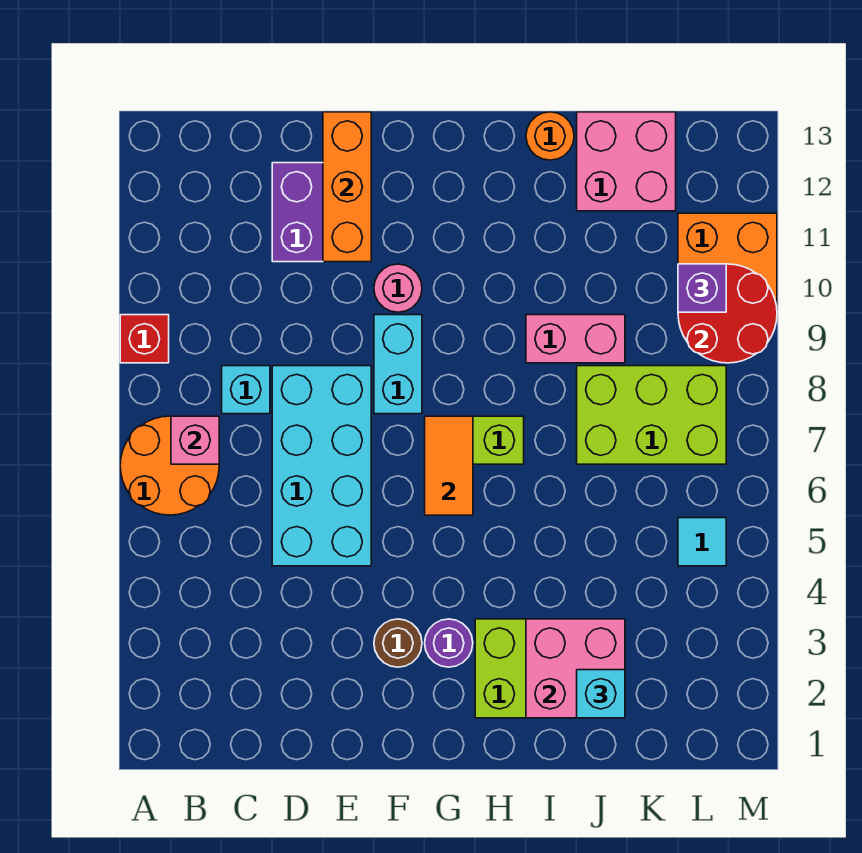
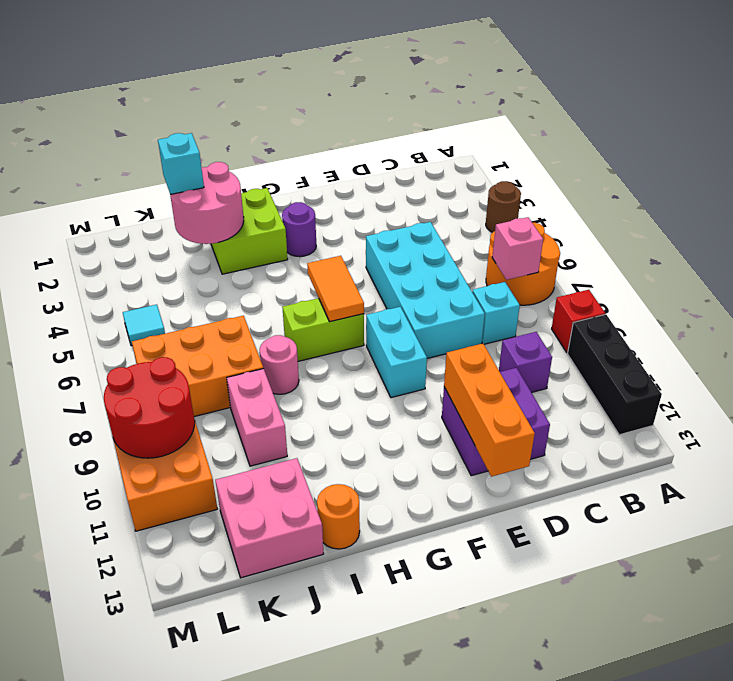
none -> black 1x3 brick [568,314,662,435]
brown 1x1 round brick [374,619,422,667] -> brown 1x1 round brick moved to [486,181,521,232]
pink 1x1 round brick [374,264,422,312] -> pink 1x1 round brick moved to [260,335,299,394]
pink 2x2 brick [526,619,625,718] -> pink 2x2 round brick [170,162,244,244]
pink 1x2 brick [526,315,625,363] -> pink 1x2 brick turned to [227,369,287,466]
lime 2x3 brick [577,366,726,464] -> orange 2x3 brick [132,316,263,417]
purple 1x1 brick [678,264,726,312] -> purple 1x1 brick moved to [499,332,552,392]

